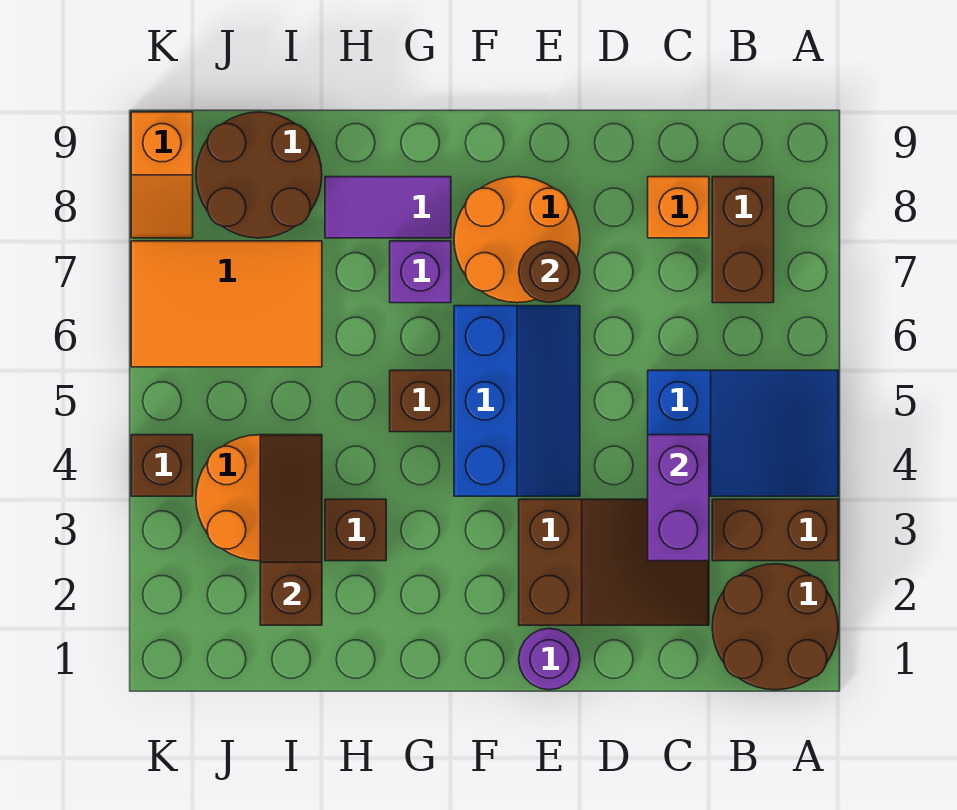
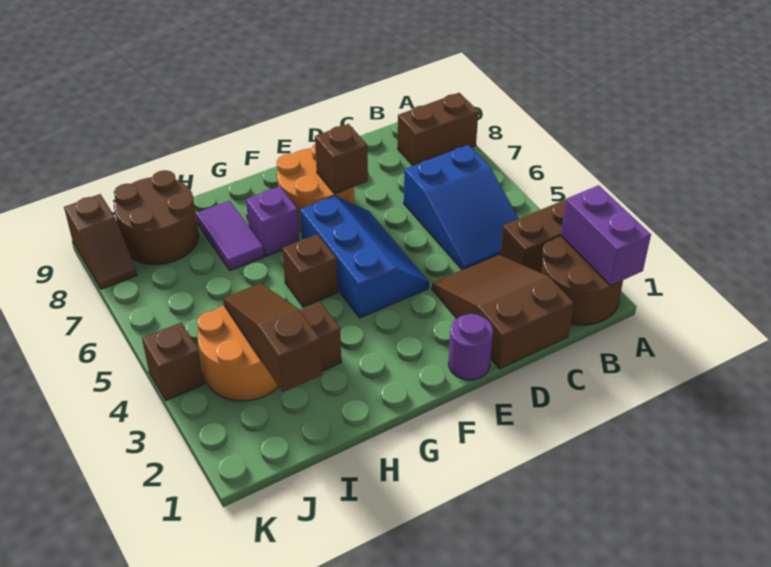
blue 2x3 slope [648,370,838,496] -> blue 2x3 slope turned to [404,145,519,270]
brown 1x2 brick [712,177,774,303] -> brown 1x2 brick turned to [398,93,478,166]
brown 2x3 slope [519,499,709,625] -> brown 2x3 slope turned to [432,255,574,369]
purple 1x2 brick [648,435,709,561] -> purple 1x2 brick moved to [561,185,651,285]
orange 1x1 brick [648,177,709,238] -> none
brown 1x1 round brick [519,241,580,303] -> brown 1x1 brick [315,124,368,194]
purple 1x2 tile [325,177,451,238] -> purple 1x2 tile turned to [196,201,264,271]
orange 2x3 tile [131,241,322,367] -> none
orange 1x2 slope [131,112,193,238] -> brown 1x2 slope [64,194,137,289]

